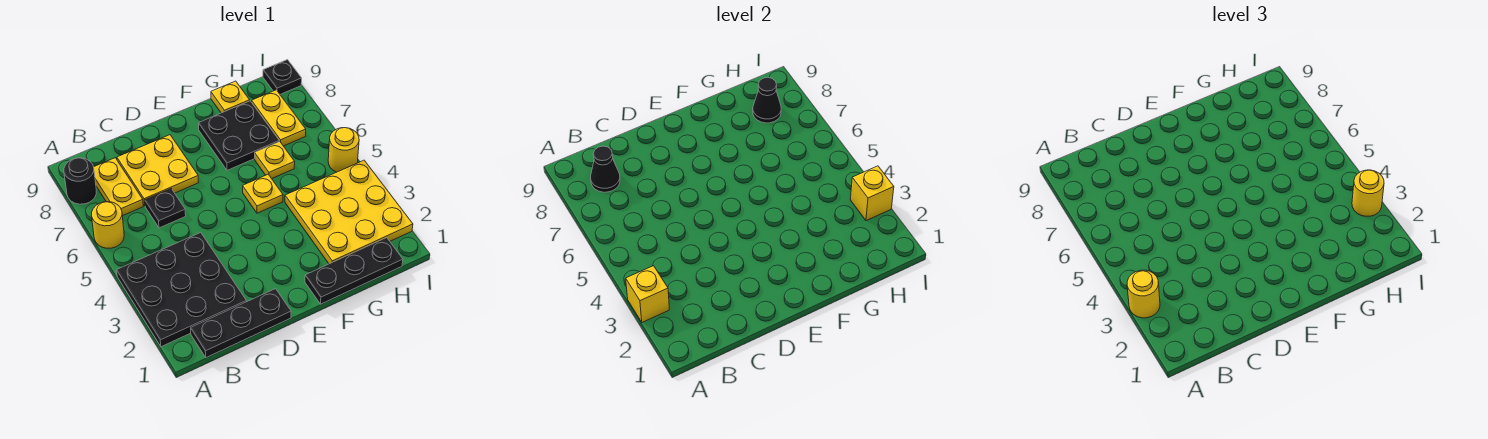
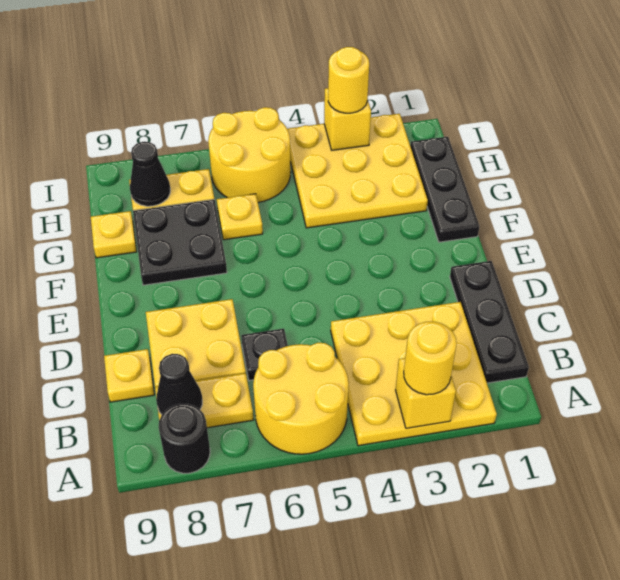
black 3x3 plate [117,233,246,347] -> yellow 3x3 plate [331,302,497,446]
yellow 1x1 round brick [92,202,124,248] -> yellow 2x2 round brick [253,343,349,454]
yellow 1x1 plate [243,174,283,213] -> yellow 1x1 plate moved to [104,349,154,402]
yellow 1x1 round brick [328,128,359,172] -> yellow 2x2 round brick [208,107,291,202]
black 1x1 plate [263,60,302,94] -> none

